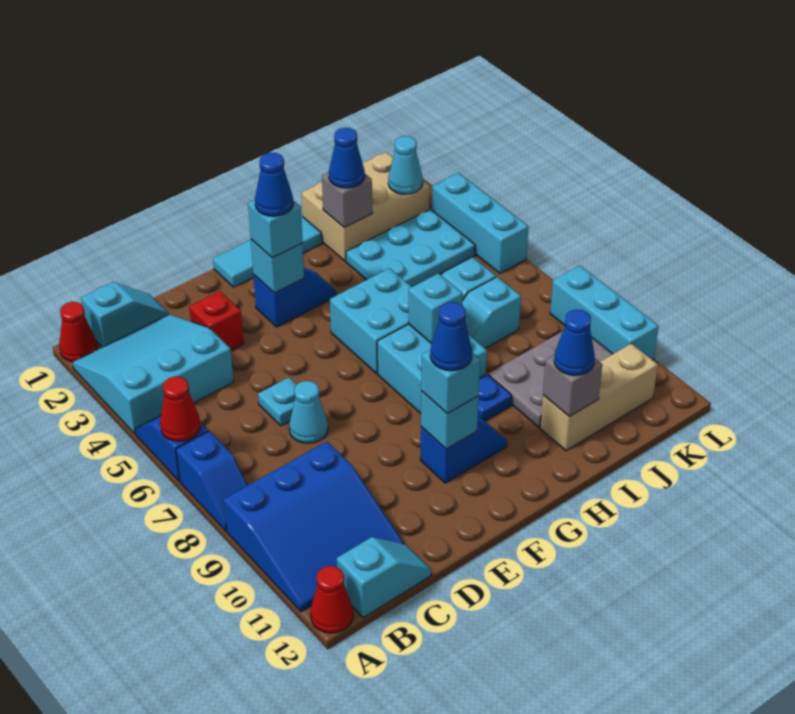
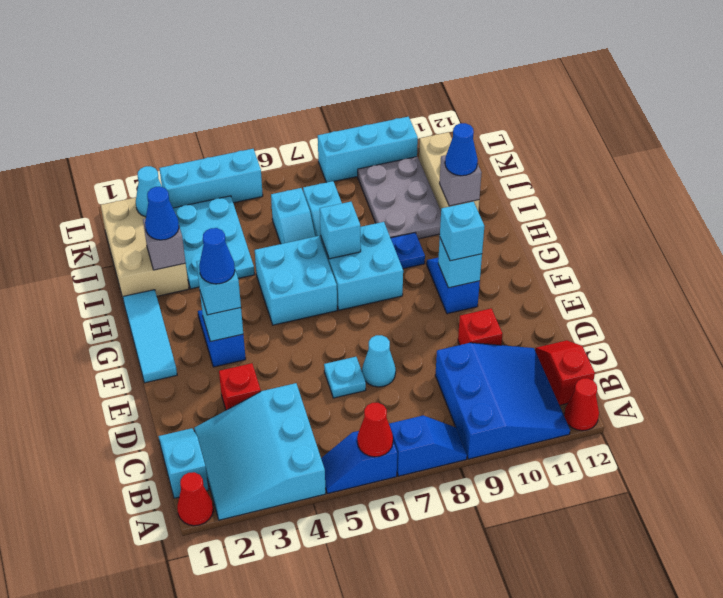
cyan 1x2 slope [337,537,431,618] -> red 1x2 slope [535,340,595,405]
none -> red 1x1 brick [458,308,502,345]
blue 1x1 cone [430,302,472,371] -> none

